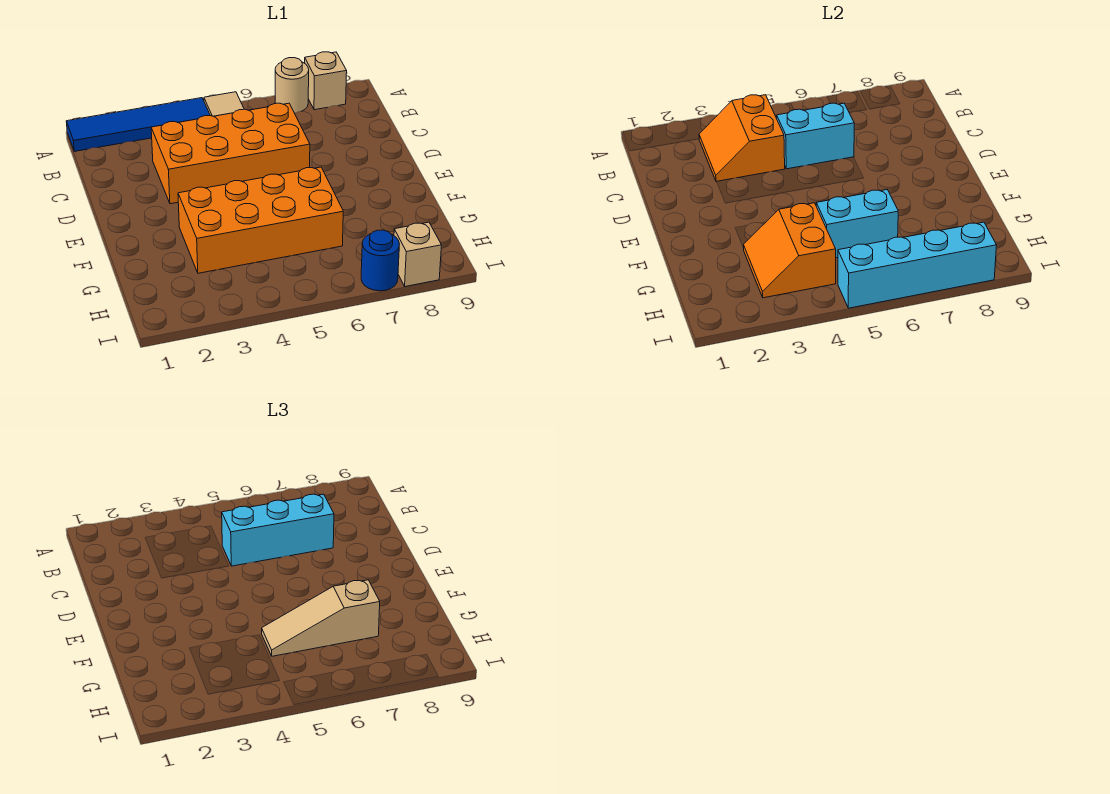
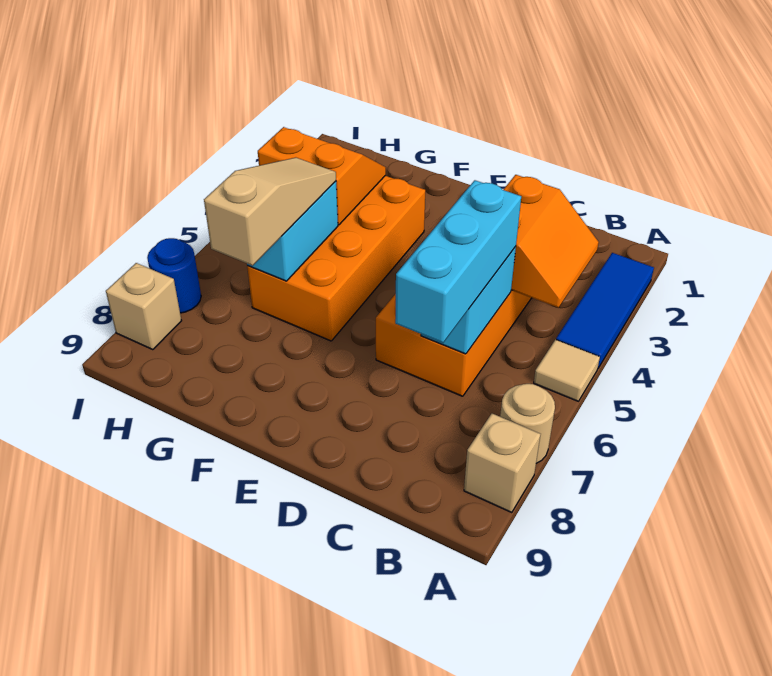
blue 1x4 tile [66,98,210,151] -> blue 1x3 tile [556,253,654,368]
orange 2x2 slope [699,95,785,182] -> orange 2x2 slope turned to [503,175,599,308]
cyan 1x4 brick [838,222,997,308] -> none

